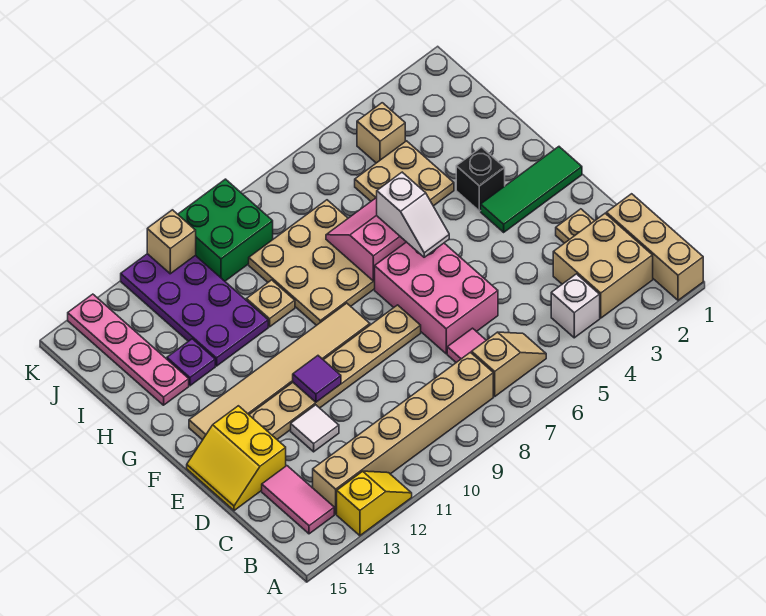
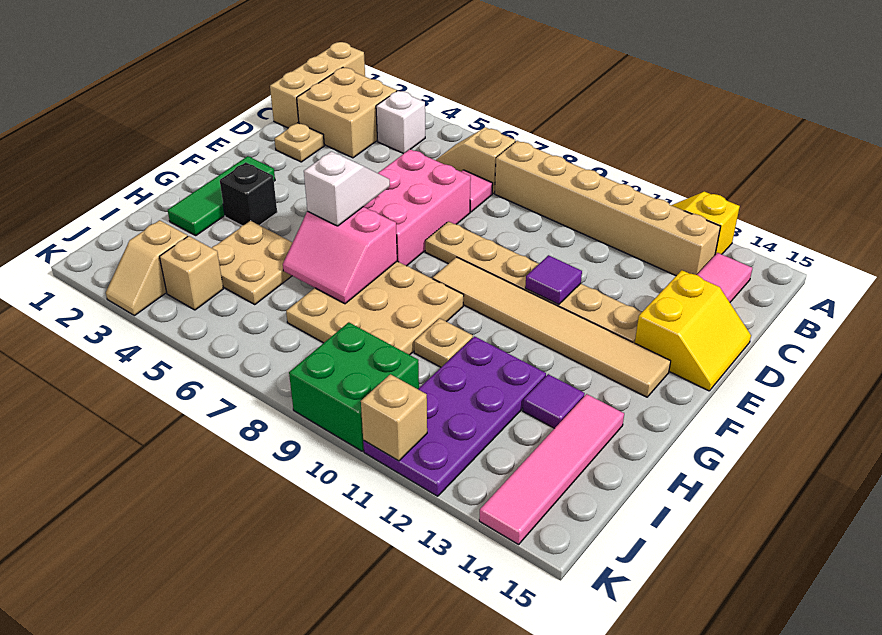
white 1x1 tile [291,405,339,452] -> none
green 1x3 tile [481,147,582,232] -> green 1x3 tile turned to [168,156,275,236]
purple 1x1 plate [167,339,215,386] -> purple 1x1 tile [523,374,585,428]
pink 1x4 plate [68,294,189,405] -> pink 1x4 tile [479,394,624,545]
none -> tan 1x2 slope [106,220,188,316]

